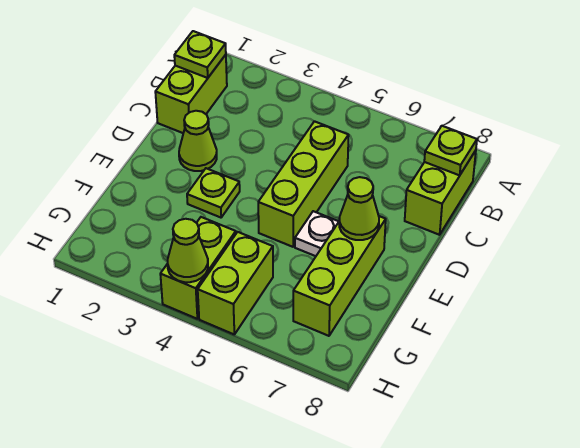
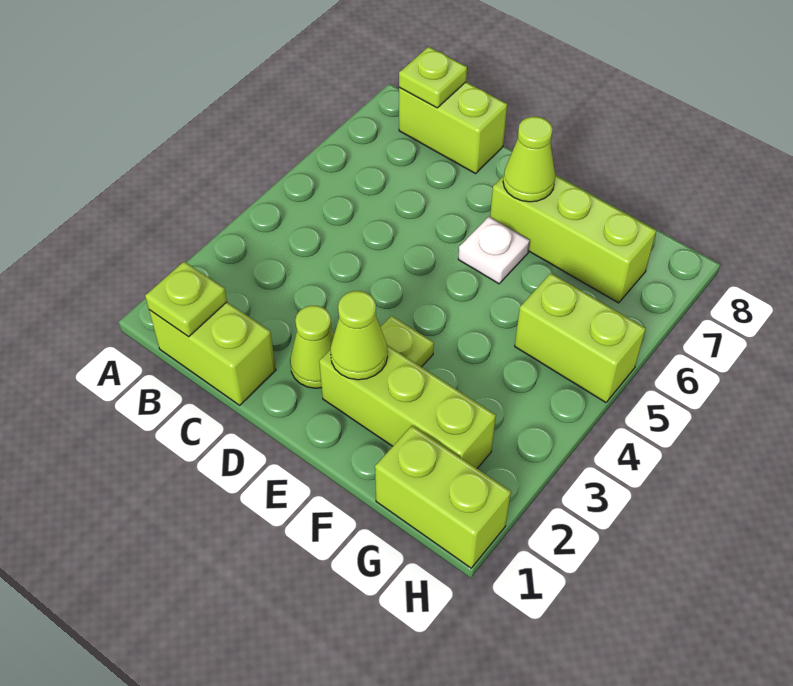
lime 1x3 brick [258,121,349,247] -> lime 1x3 brick moved to [319,345,496,468]
lime 1x2 brick [160,217,236,319] -> lime 1x2 brick moved to [375,426,511,568]
lime 1x1 cone [168,219,208,282] -> lime 1x1 cone moved to [330,291,388,380]

